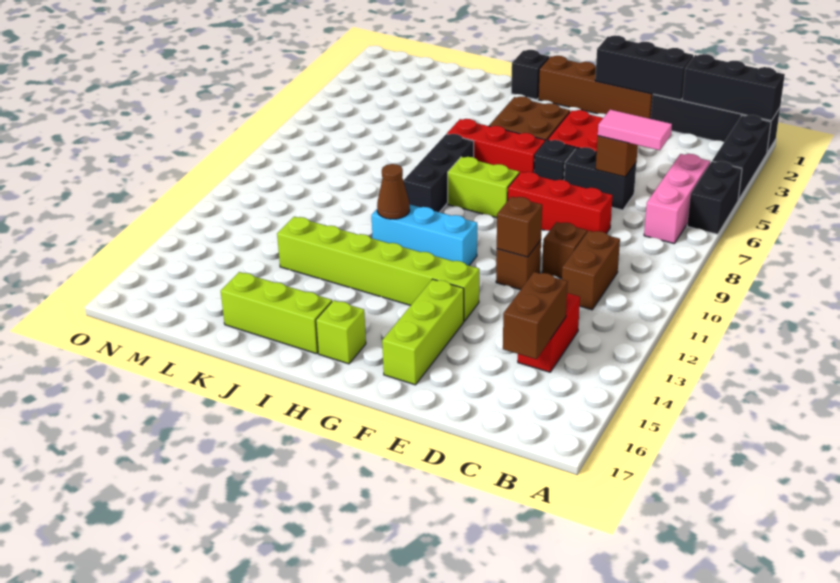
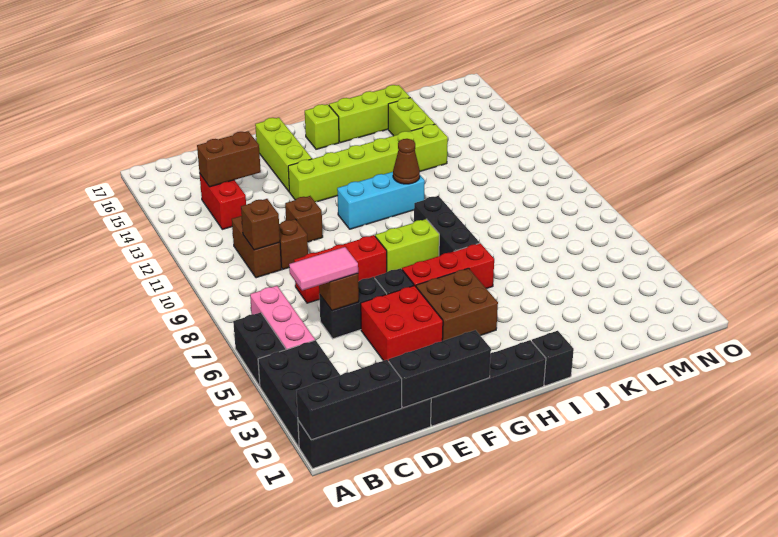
black 1x3 brick [712,115,771,200] -> black 2x3 brick [258,340,340,447]
brown 1x2 brick [503,272,568,359] -> brown 1x2 brick turned to [197,131,261,187]
brown 1x4 brick [538,56,653,119] -> black 1x4 brick [431,340,546,426]
brown 1x1 brick [497,197,542,257] -> brown 1x1 brick moved to [241,199,280,250]
none -> lime 1x2 brick [388,98,435,136]

